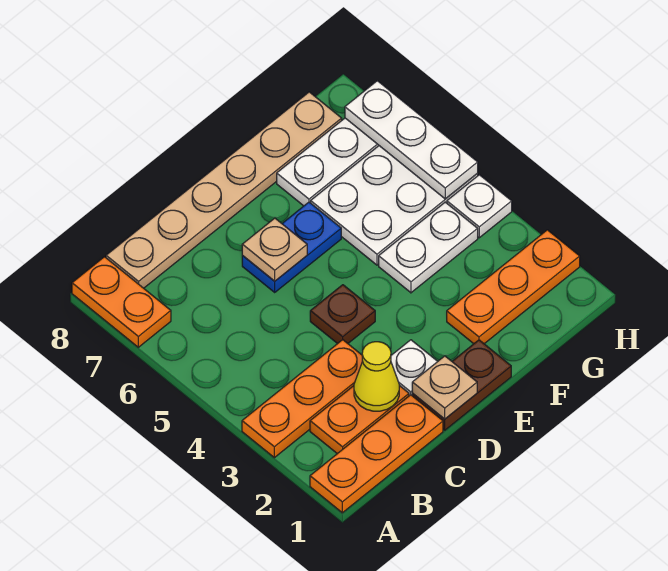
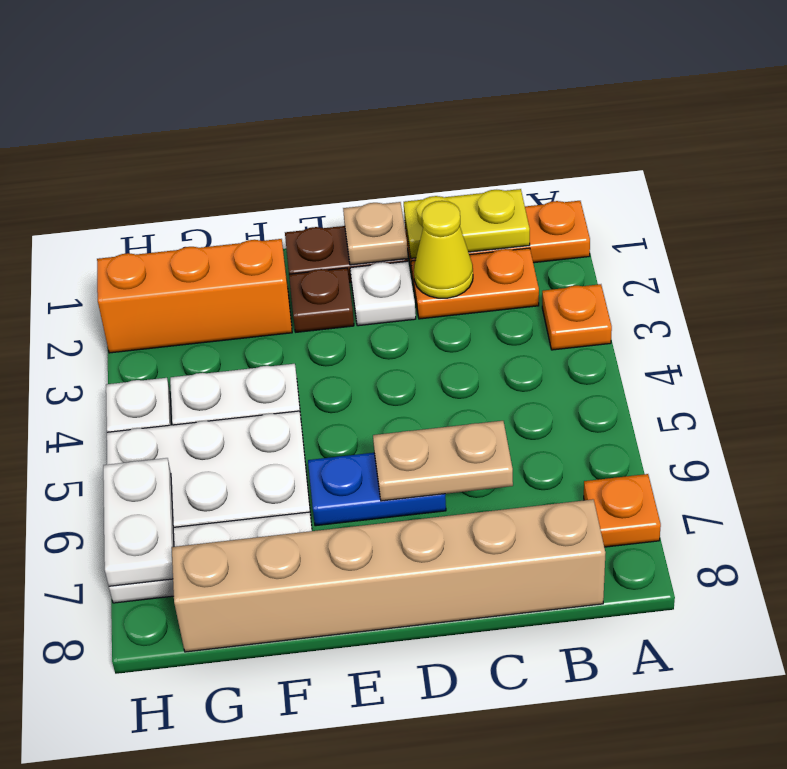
orange 1x3 plate [242,340,363,458] -> orange 1x1 plate [542,284,612,350]
orange 1x2 plate [72,257,171,347] -> orange 1x1 plate [584,474,661,547]
none -> yellow 1x2 plate [404,189,530,258]
tan 1x6 plate [106,92,342,288] -> tan 1x6 brick [172,499,605,652]
brown 1x1 plate [310,285,375,344] -> brown 1x1 plate moved to [289,268,354,332]
tan 1x1 plate [242,218,307,281] -> tan 1x2 plate [373,421,513,501]
orange 1x3 plate [447,230,580,344] -> orange 1x3 brick [97,239,292,353]
white 1x3 plate [345,81,478,199] -> white 1x2 plate [103,458,174,586]

